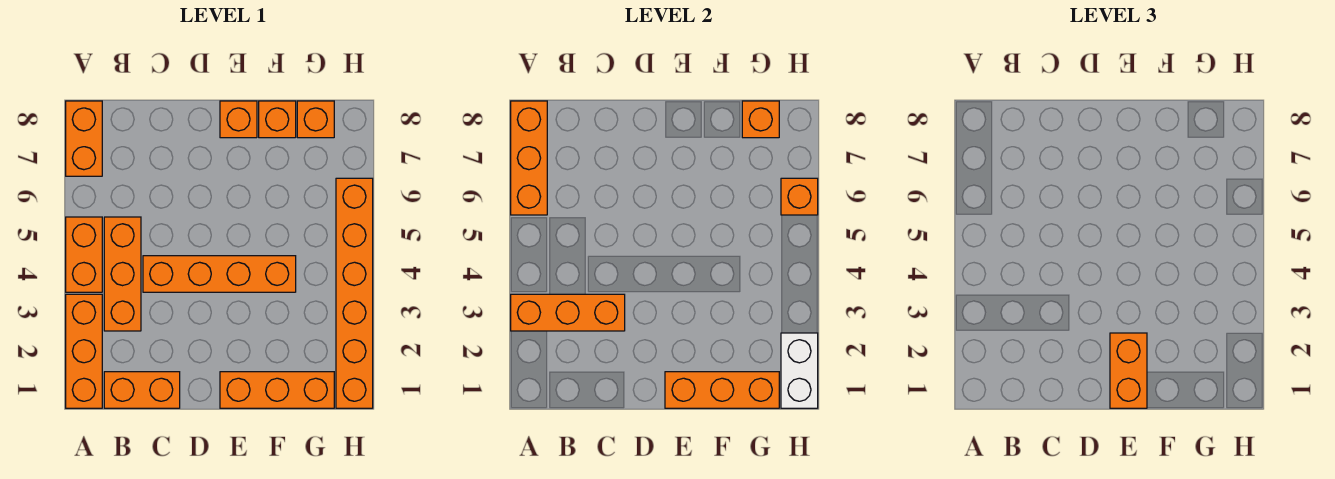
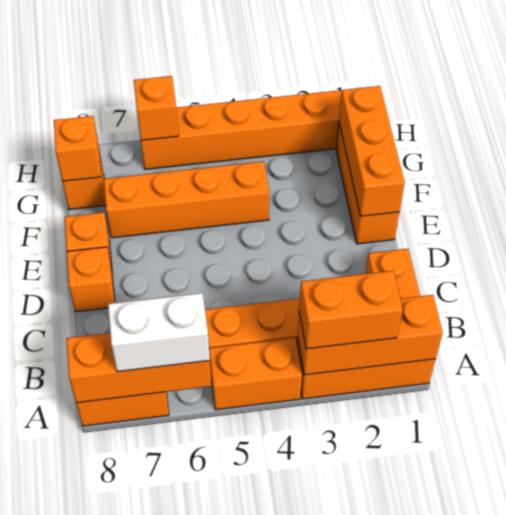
orange 1x3 brick [511,294,625,331] -> orange 1x3 brick turned to [297,295,443,375]
orange 1x4 brick [143,256,296,292] -> orange 1x4 brick turned to [104,161,269,238]
orange 1x2 brick [1110,333,1147,408] -> orange 1x2 brick moved to [299,271,403,349]
orange 1x1 brick [259,101,296,138] -> orange 1x1 brick moved to [67,247,115,312]
white 1x2 brick [781,333,818,408] -> white 1x2 brick moved to [108,293,210,372]

